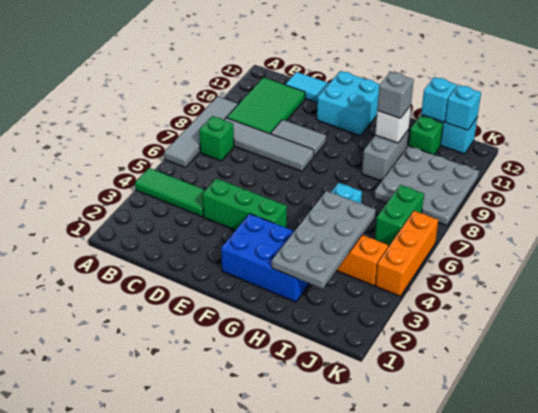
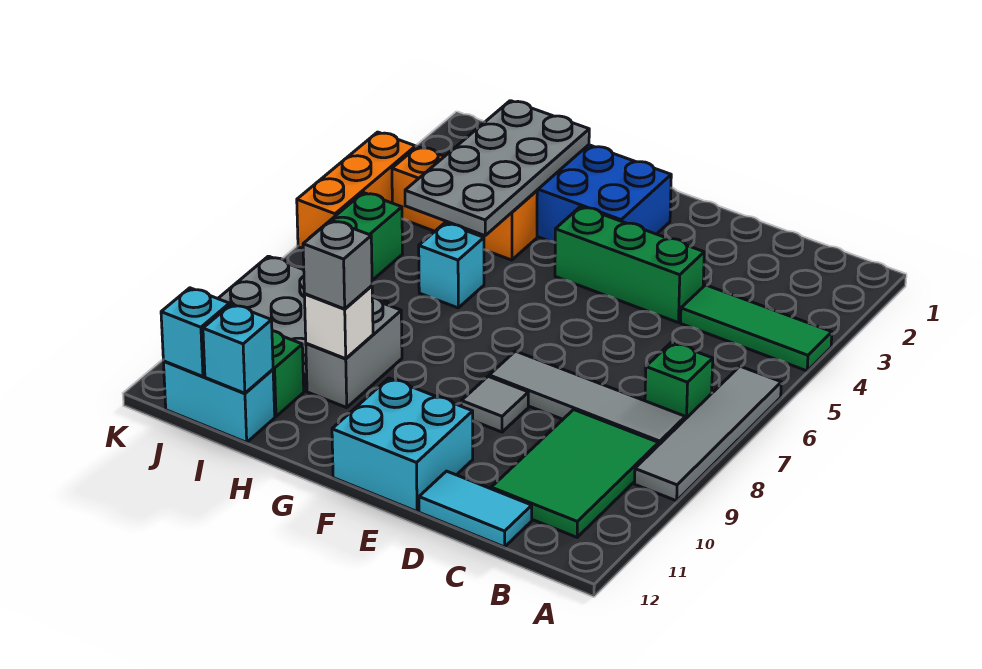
grey 1x2 tile [271,120,326,156] -> grey 1x1 tile [461,376,528,432]

